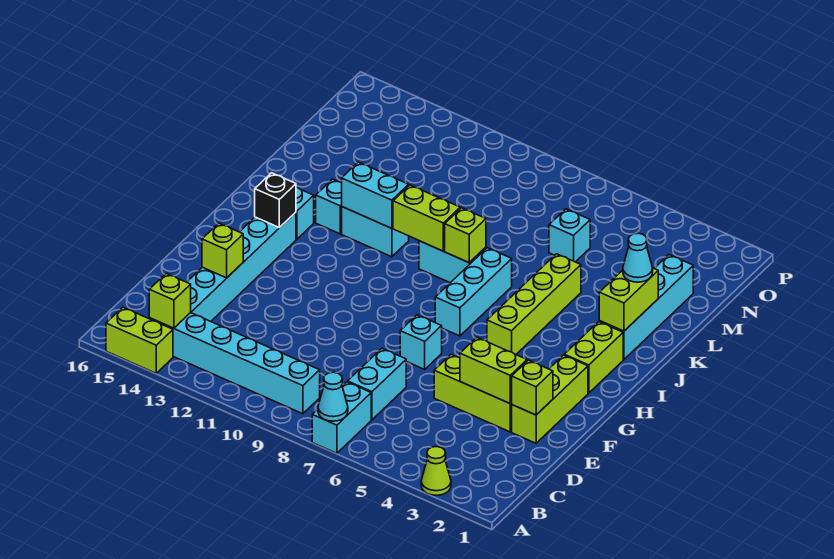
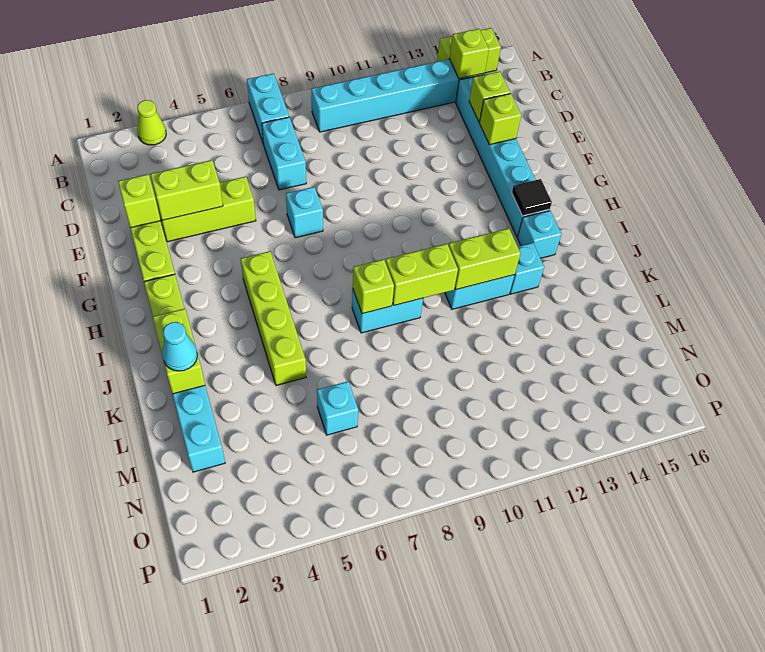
cyan 1x1 cone [318,372,348,421] -> none
none -> lime 1x1 brick [469,71,510,122]
cyan 1x3 brick [435,248,512,336] -> none
black 1x1 brick [255,173,296,228] -> black 1x1 tile [512,179,552,216]
cyan 1x2 brick [342,162,409,228] -> lime 1x2 brick [448,228,520,290]

